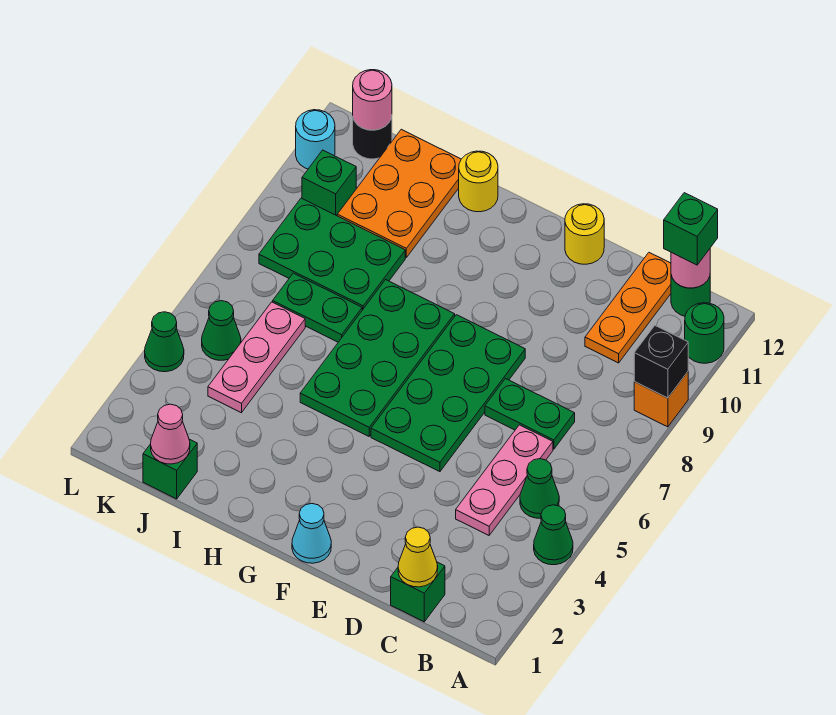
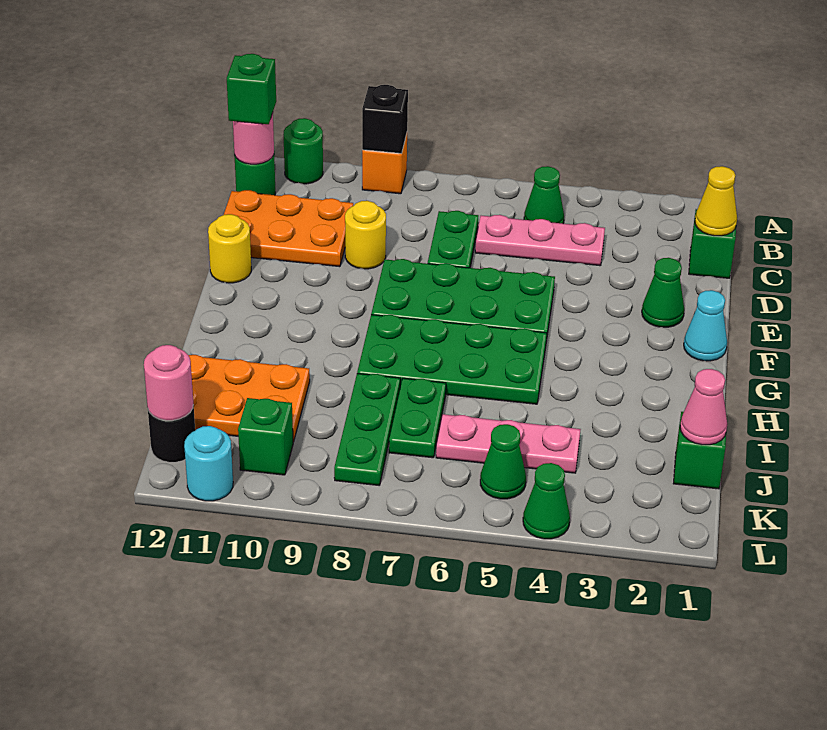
green 1x1 cone [534,505,573,565] -> green 1x1 cone moved to [642,258,684,327]
orange 1x3 plate [585,253,671,363] -> orange 2x3 plate [224,190,353,267]
yellow 1x1 round brick [459,151,498,212] -> yellow 1x1 round brick moved to [345,201,386,269]
green 2x3 plate [259,198,405,310] -> green 1x3 plate [334,374,400,485]

